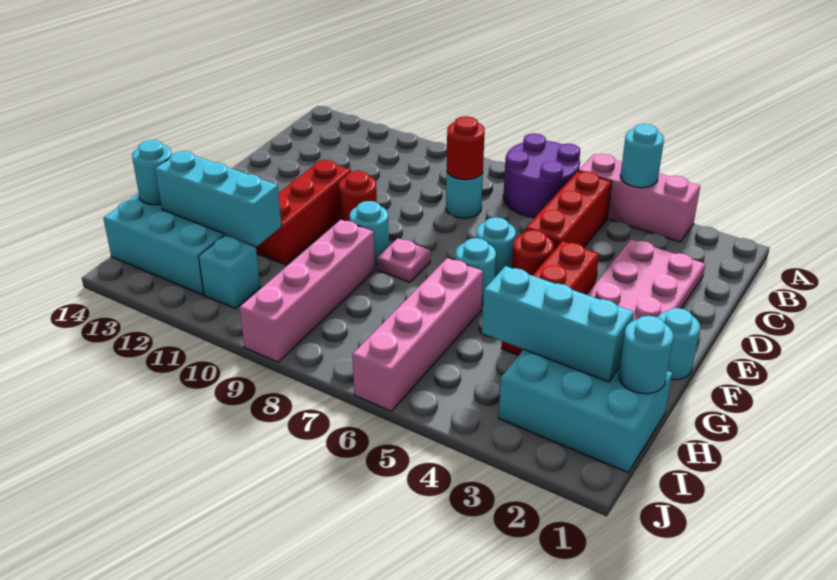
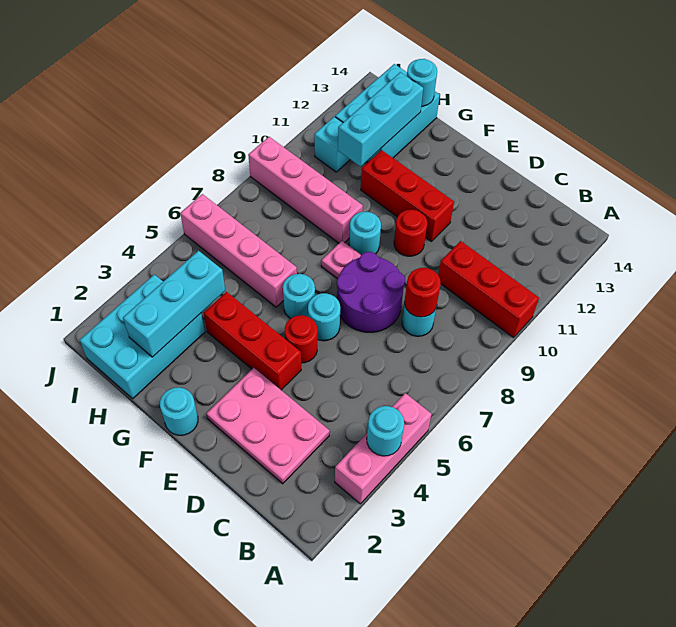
purple 2x2 round brick [503,133,580,218] -> purple 2x2 round brick moved to [337,252,405,332]
red 1x3 brick [525,171,612,251] -> red 1x3 brick moved to [438,241,539,338]
cyan 1x1 round brick [619,316,674,394] -> none

